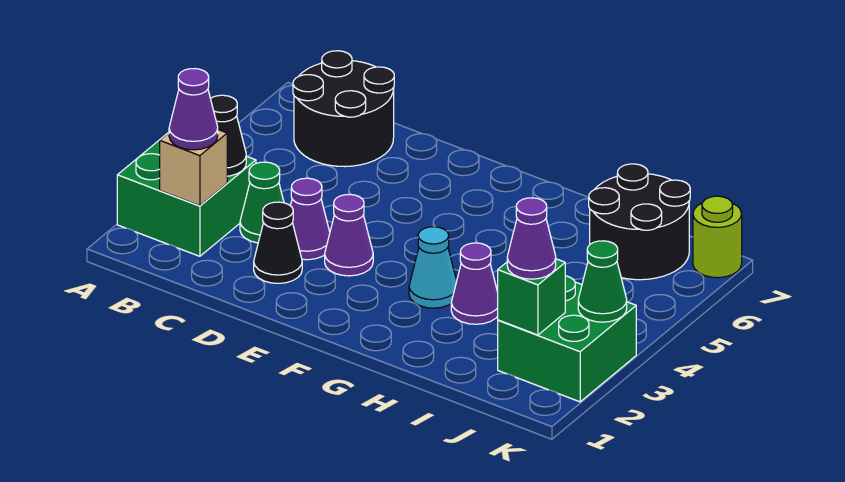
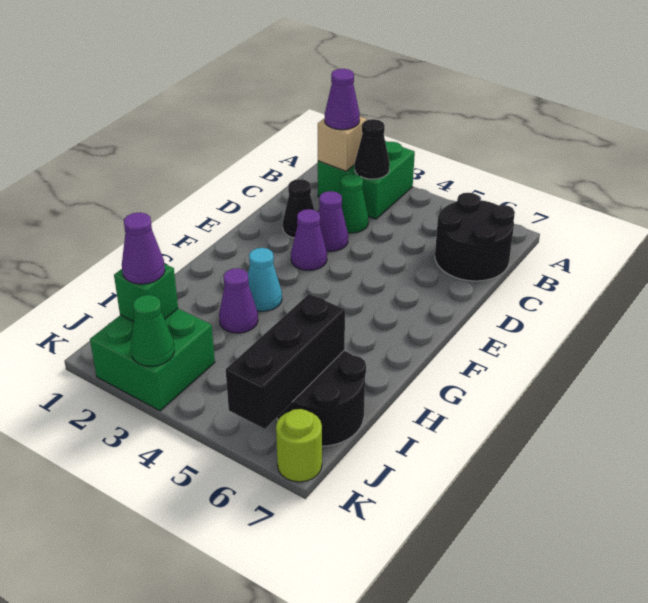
none -> black 1x3 brick [226,294,345,429]

